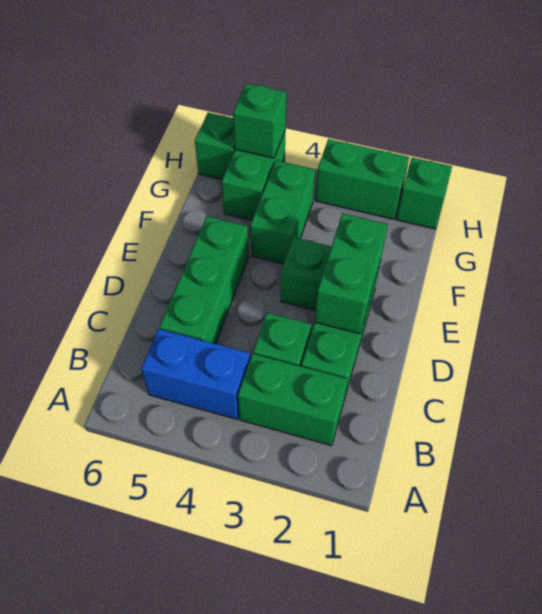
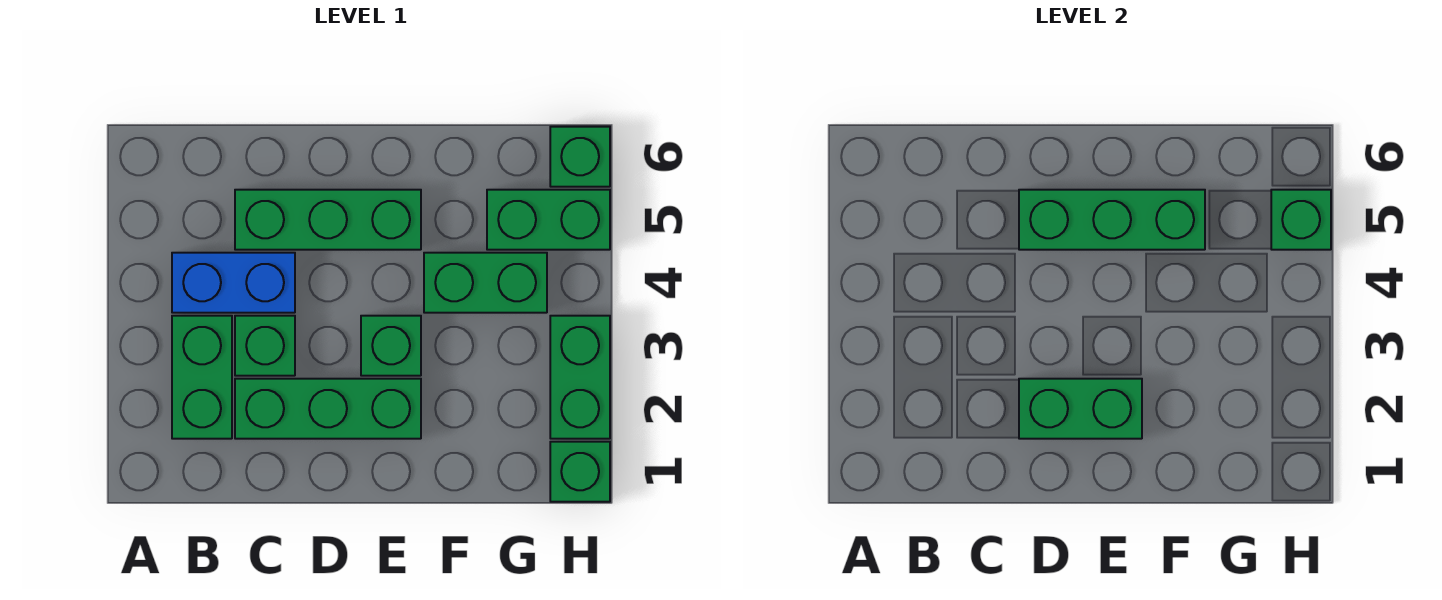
blue 1x2 brick [141,329,250,419] -> blue 1x2 brick turned to [172,253,295,313]
none -> green 1x3 brick [1019,190,1205,250]

